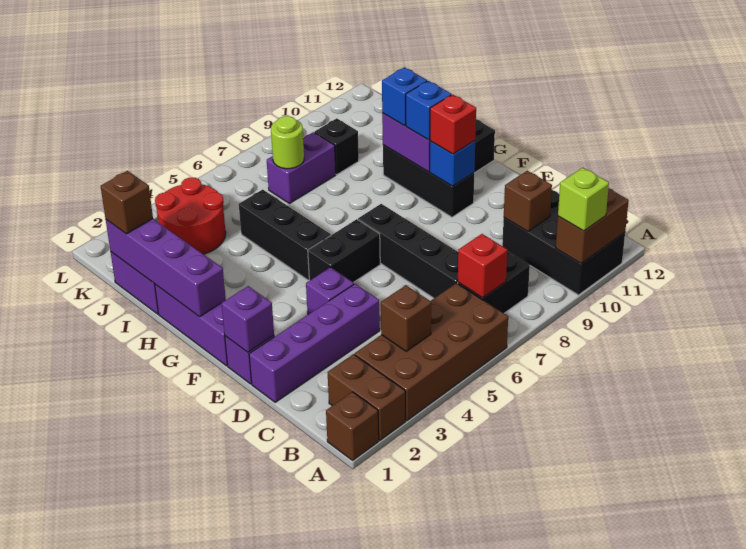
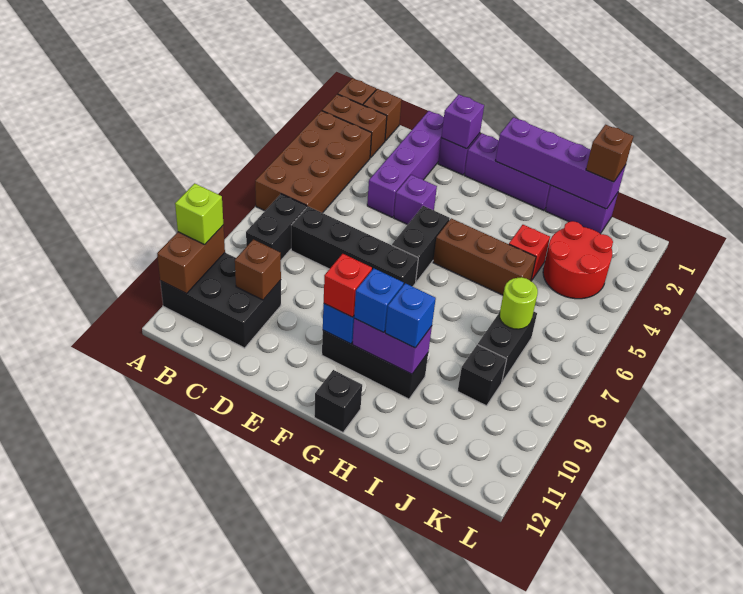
brown 1x1 brick [381,285,431,351] -> brown 1x1 brick moved to [363,89,402,141]
red 1x1 brick [458,234,507,298] -> red 1x1 brick moved to [509,225,550,281]
black 1x3 brick [239,190,331,280] -> brown 1x3 brick [433,218,536,295]
purple 1x2 brick [267,132,336,204] -> black 1x2 brick [478,312,537,382]

